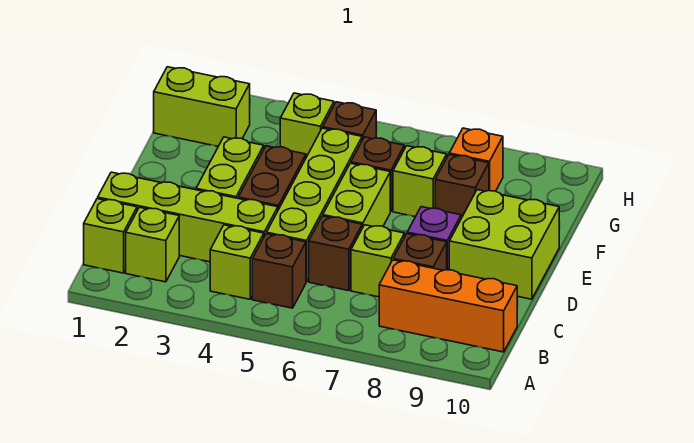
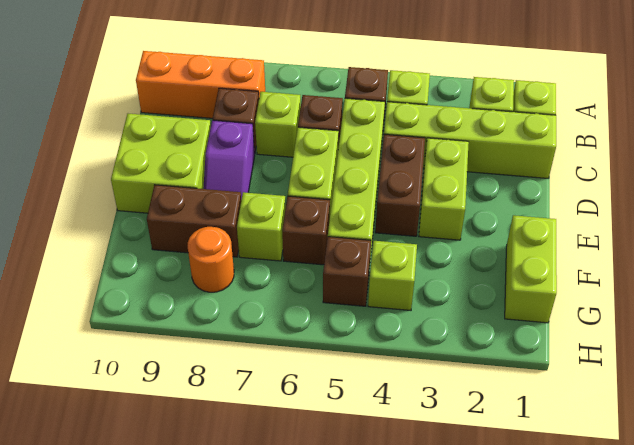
brown 1x1 brick [435,155,489,216] -> brown 1x2 brick [147,185,241,257]
lime 1x2 brick [154,67,250,146] -> lime 1x2 brick turned to [505,215,557,323]
orange 1x1 brick [449,128,503,191] -> orange 1x1 round brick [188,227,234,292]

